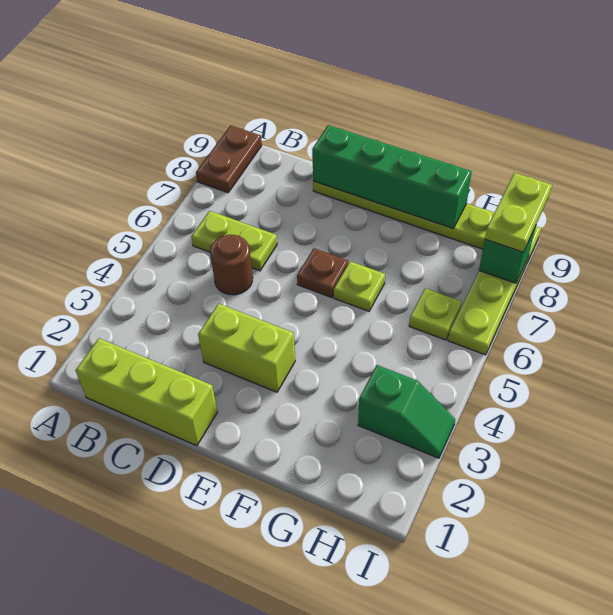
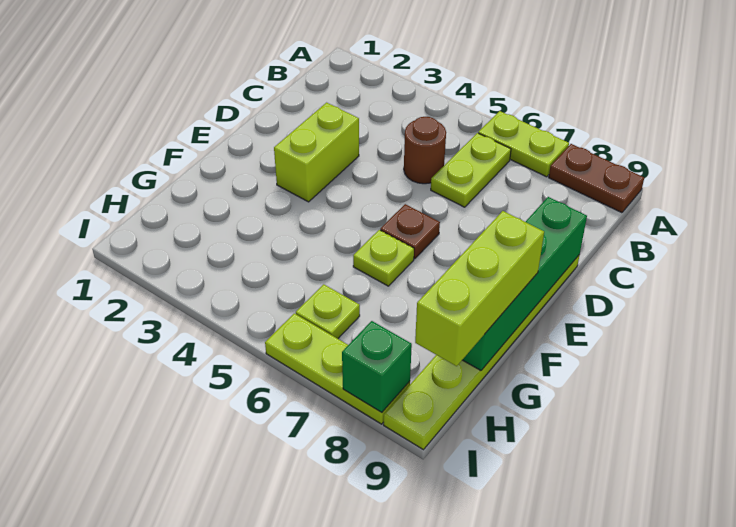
lime 1x3 brick [76,338,217,446] -> lime 1x3 brick moved to [415,211,544,366]
green 1x2 slope [358,365,455,458] -> none
lime 1x2 plate [485,173,552,252] -> lime 1x2 plate moved to [478,111,569,177]

